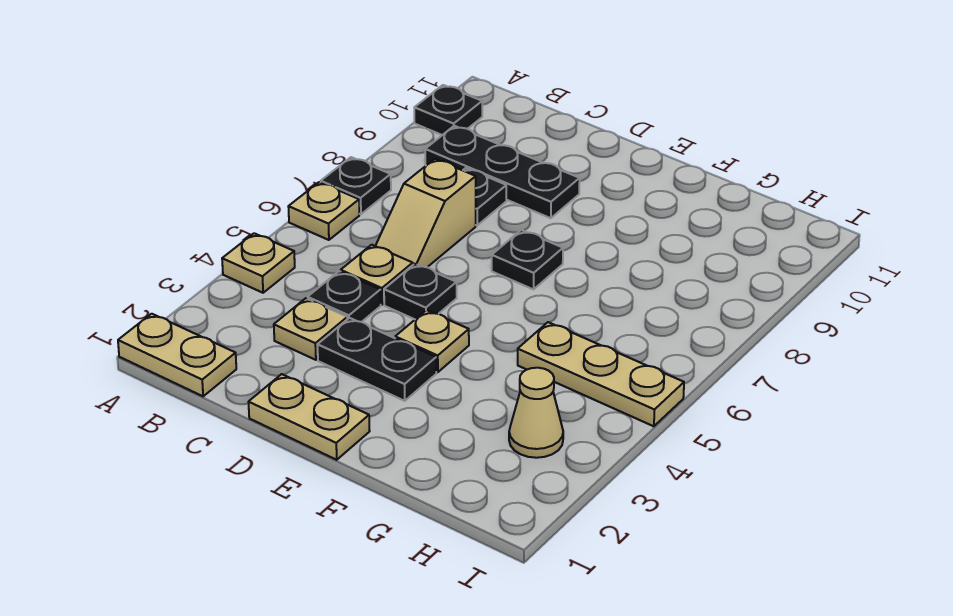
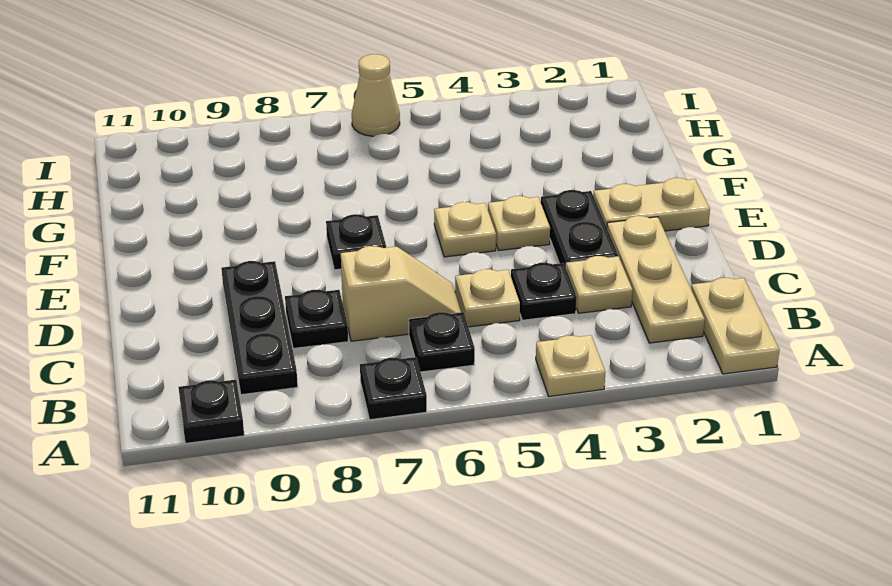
tan 1x1 plate [288,182,359,240] -> tan 1x1 plate moved to [434,202,496,257]
tan 1x2 plate [249,374,370,460] -> tan 1x2 plate turned to [593,178,710,231]
black 1x1 plate [384,264,457,319] -> black 1x1 plate moved to [409,312,475,372]
tan 1x3 plate [518,322,684,426] -> tan 1x3 plate moved to [607,216,705,343]
tan 1x1 cone [509,368,563,458] -> tan 1x1 cone moved to [352,54,400,136]

